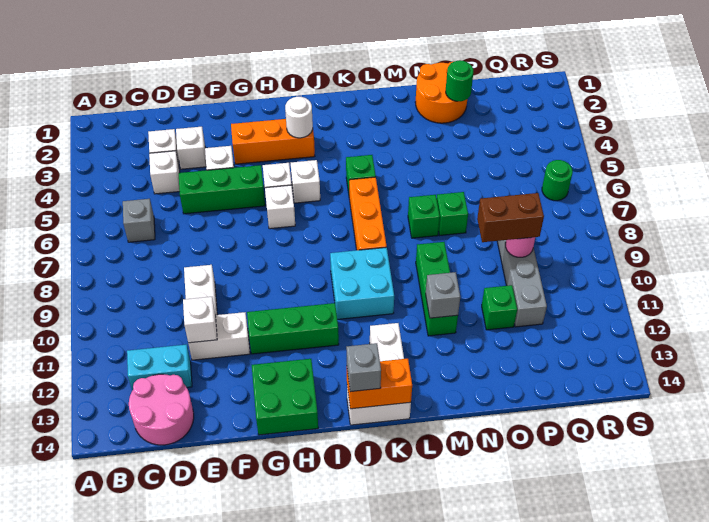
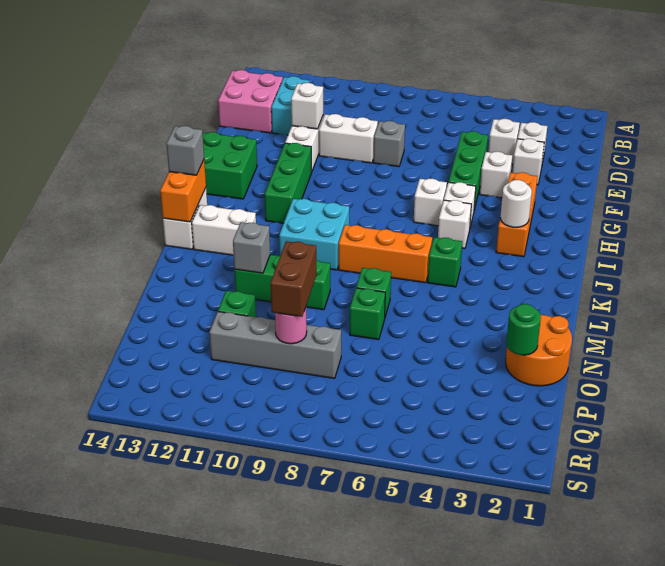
grey 1x1 brick [123,199,155,242] -> grey 1x1 brick moved to [373,121,405,167]
pink 2x2 round brick [129,374,194,445] -> pink 2x2 brick [218,70,283,133]
green 1x1 round brick [542,160,573,201] -> none

